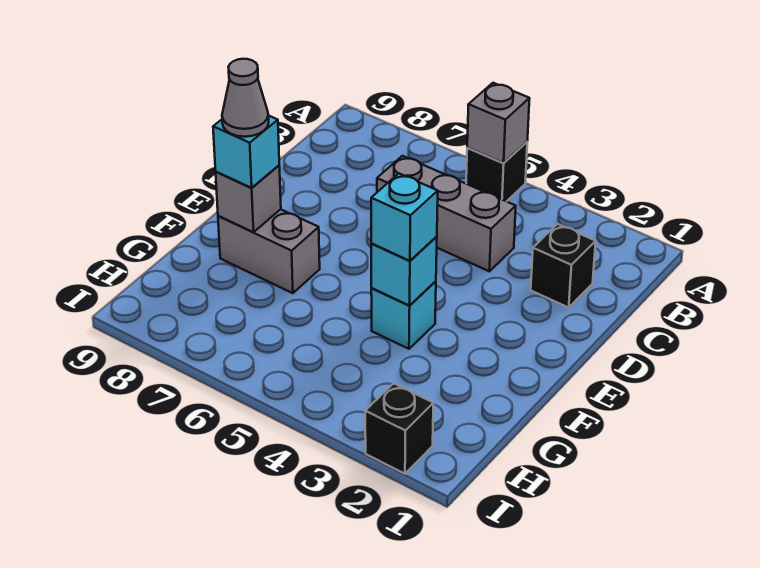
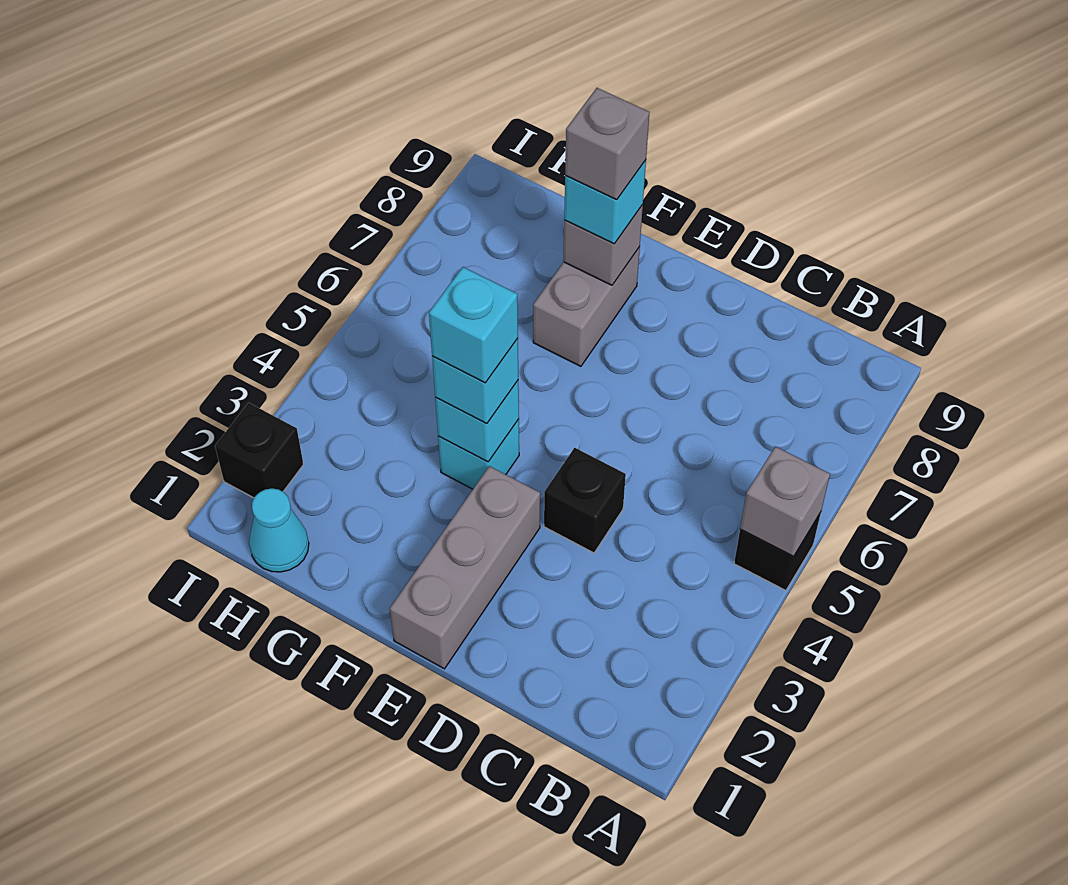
black 1x1 brick [531,224,596,307] -> black 1x1 brick moved to [544,448,626,553]
grey 1x3 brick [377,156,516,271] -> grey 1x3 brick moved to [390,466,540,669]
none -> cyan 1x1 brick [429,267,518,383]
grey 1x1 cone [222,59,269,137] -> grey 1x1 brick [565,88,649,200]
none -> cyan 1x1 cone [249,488,309,572]

